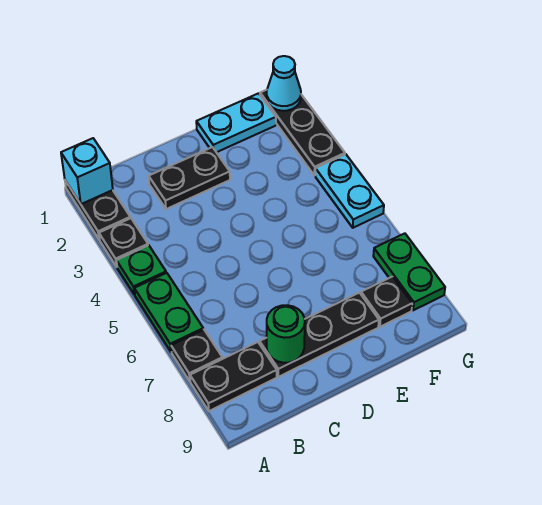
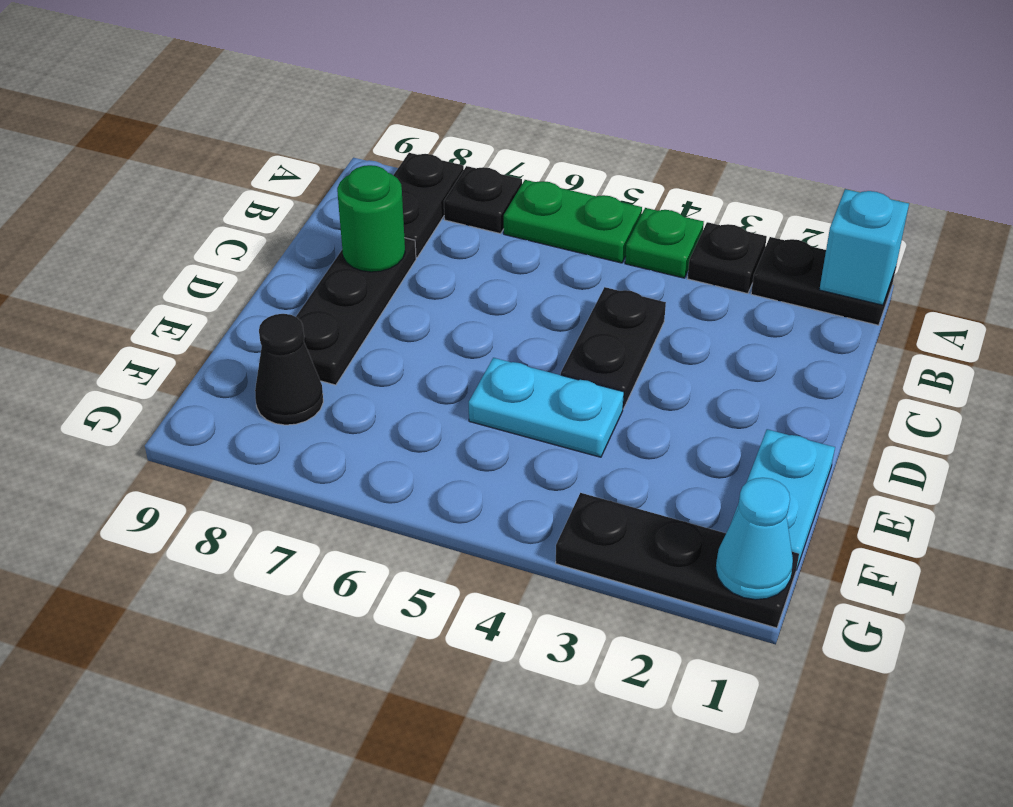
black 1x2 plate [149,147,230,209] -> black 1x2 plate moved to [561,287,666,409]
black 1x1 plate [361,277,412,327] -> black 1x1 cone [255,314,323,425]
cyan 1x2 plate [315,154,384,228] -> cyan 1x2 plate moved to [469,358,624,457]
green 1x2 plate [373,233,445,310] -> none

